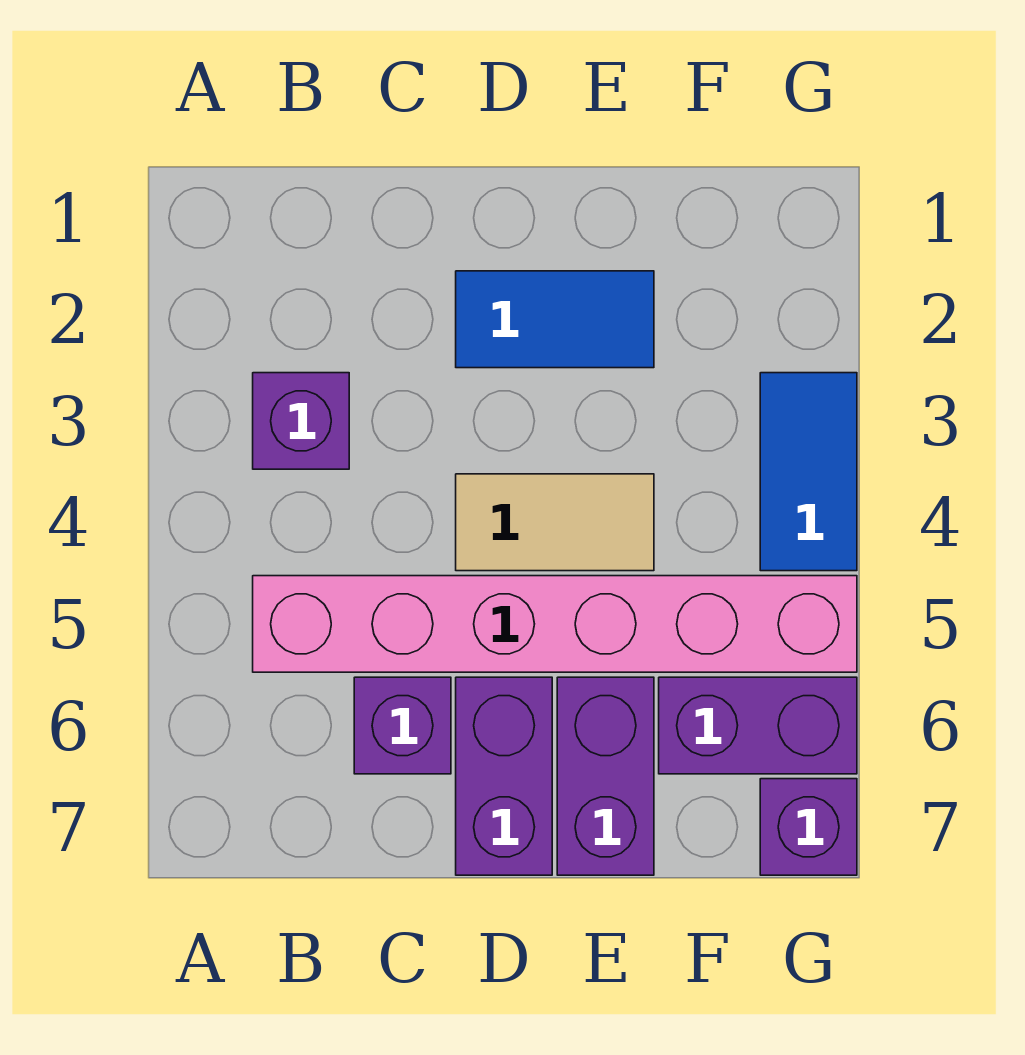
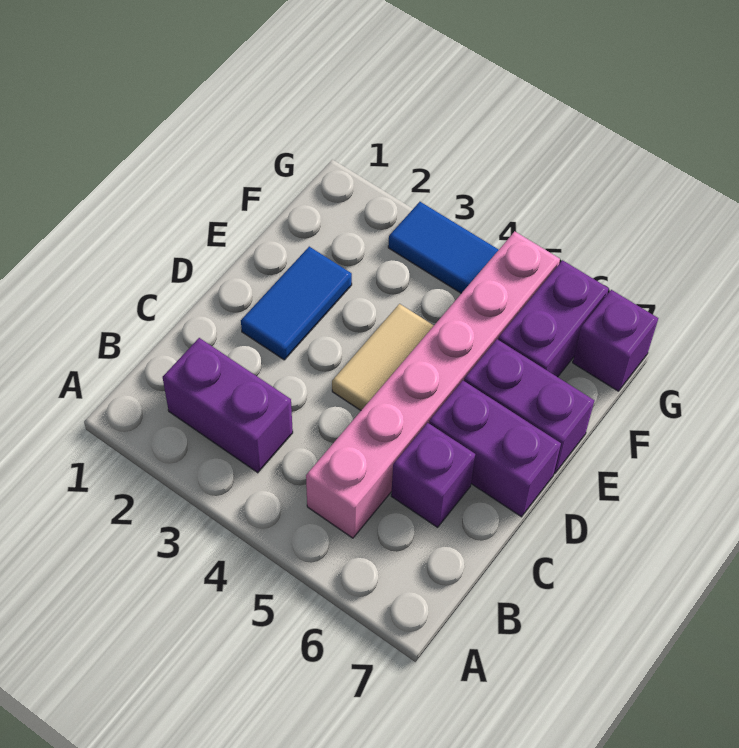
purple 1x1 brick [253,373,349,469] -> purple 1x2 brick [163,338,293,473]

